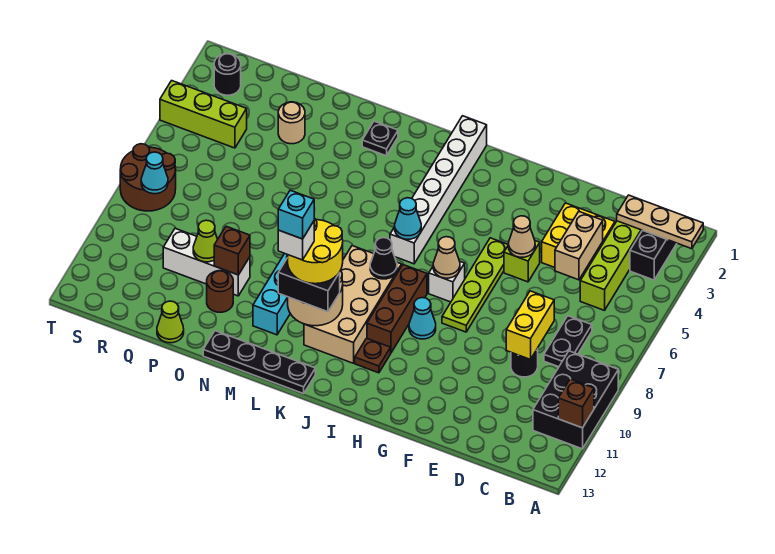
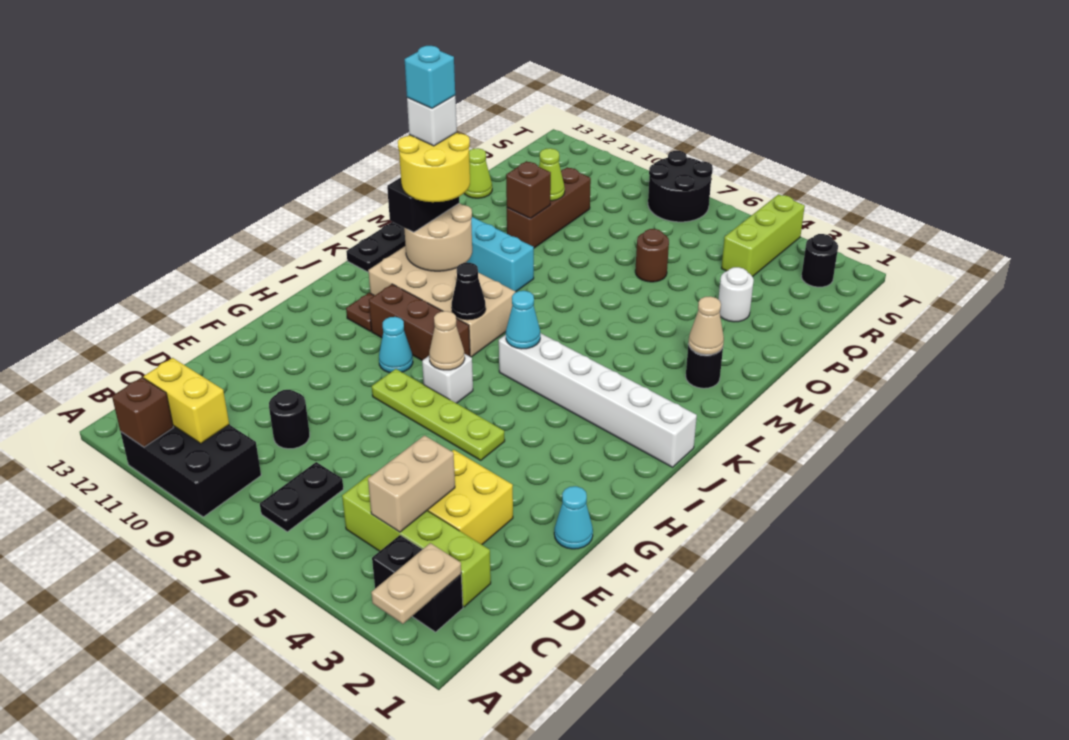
tan 1x3 plate [617,195,703,249] -> tan 1x2 plate [371,543,461,624]
black 1x2 plate [544,316,592,367] -> black 1x2 plate turned to [260,462,343,532]
tan 1x2 brick [555,211,603,280] -> tan 1x2 brick turned to [368,435,455,532]
yellow 1x2 brick [506,291,554,359] -> yellow 1x2 brick moved to [144,358,229,444]
lime 1x1 brick [504,241,540,282] -> none
tan 1x1 cone [509,216,535,257] -> tan 1x1 cone moved to [688,296,724,355]
black 1x1 plate [362,121,398,156] -> black 1x1 round brick [686,344,723,388]
white 1x3 brick [163,228,250,296] -> brown 1x3 brick [507,167,591,248]
brown 1x1 round brick [207,271,233,312] -> brown 1x1 round brick moved to [635,229,669,282]
tan 1x1 round brick [278,102,305,144] -> white 1x1 round brick [718,267,754,322]
brown 2x2 round brick [120,144,176,211] -> black 2x2 round brick [648,151,713,222]
cyan 1x1 cone [141,152,168,194] -> cyan 1x1 cone moved to [554,486,593,549]

